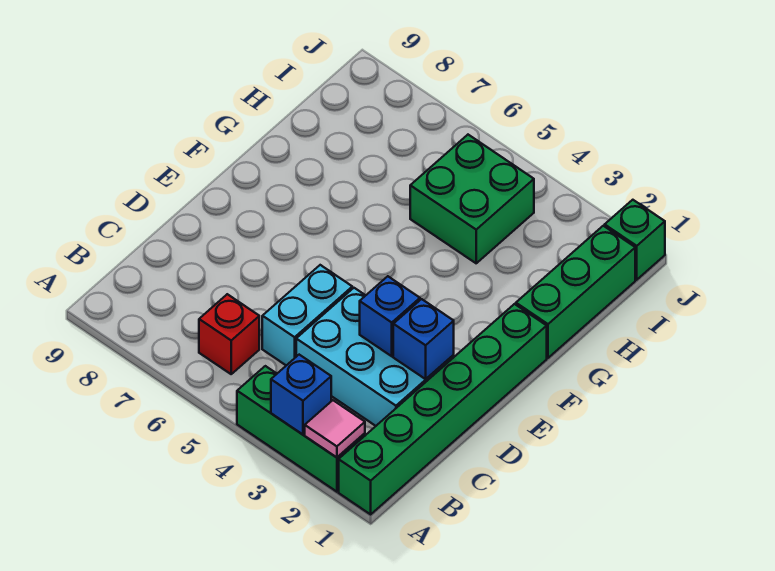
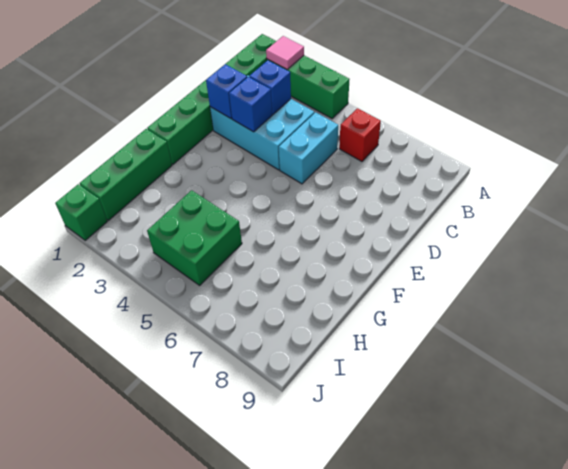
blue 1x1 brick [271,355,331,435] -> blue 1x1 brick moved to [249,60,291,114]

